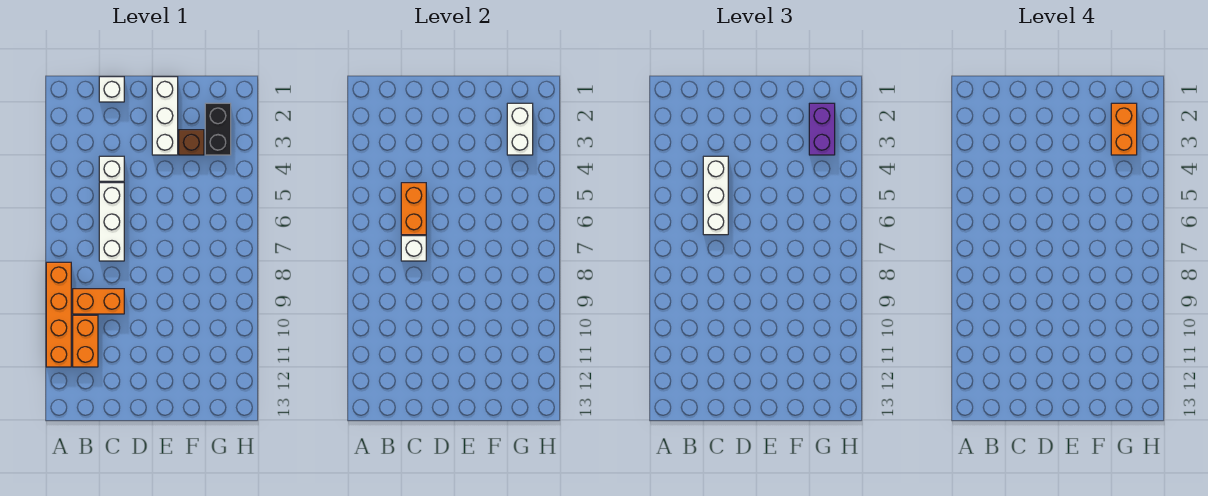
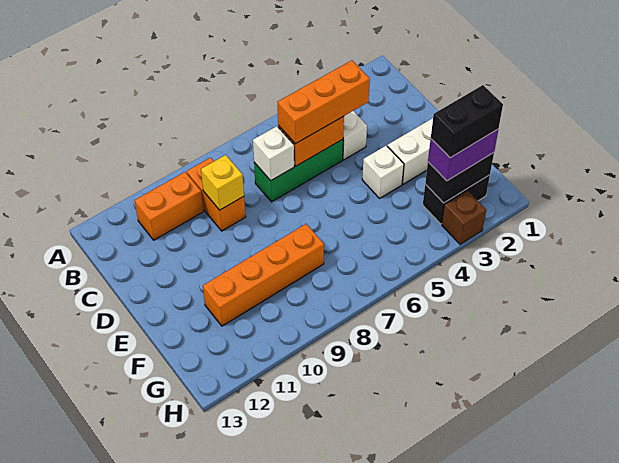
orange 1x4 brick [46,262,71,367] -> orange 1x4 brick moved to [203,224,324,326]
white 1x1 brick [99,77,124,102] -> white 1x1 brick moved to [362,146,404,198]
white 1x3 brick [703,156,728,235] -> orange 1x3 brick [278,60,370,144]
white 1x3 brick [99,183,124,261] -> green 1x3 brick [254,139,343,202]
none -> yellow 1x1 brick [201,155,244,210]
brown 1x1 brick [179,130,204,155] -> brown 1x1 brick moved to [442,190,486,244]
white 1x2 brick [507,103,533,155] -> black 1x2 brick [425,153,494,203]
orange 1x2 brick [1111,103,1137,155] -> black 1x2 brick [431,85,503,158]

